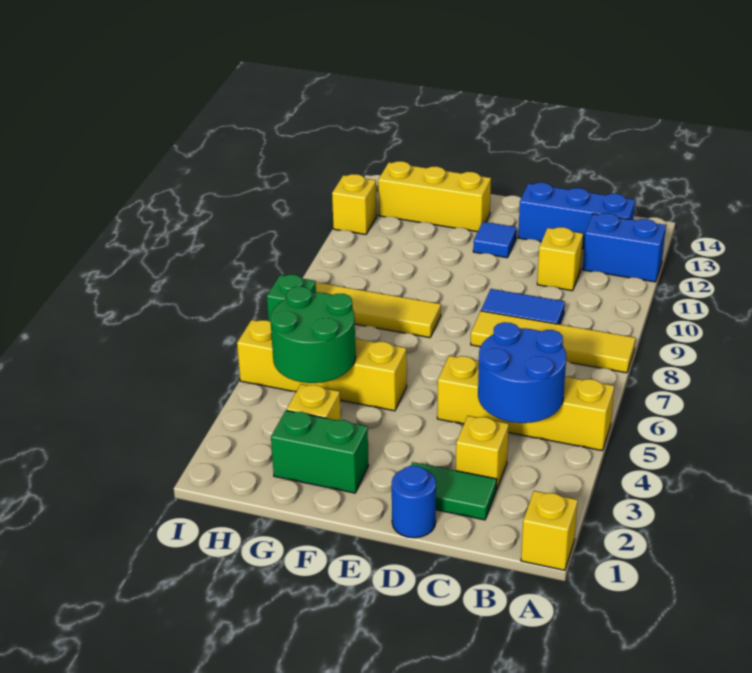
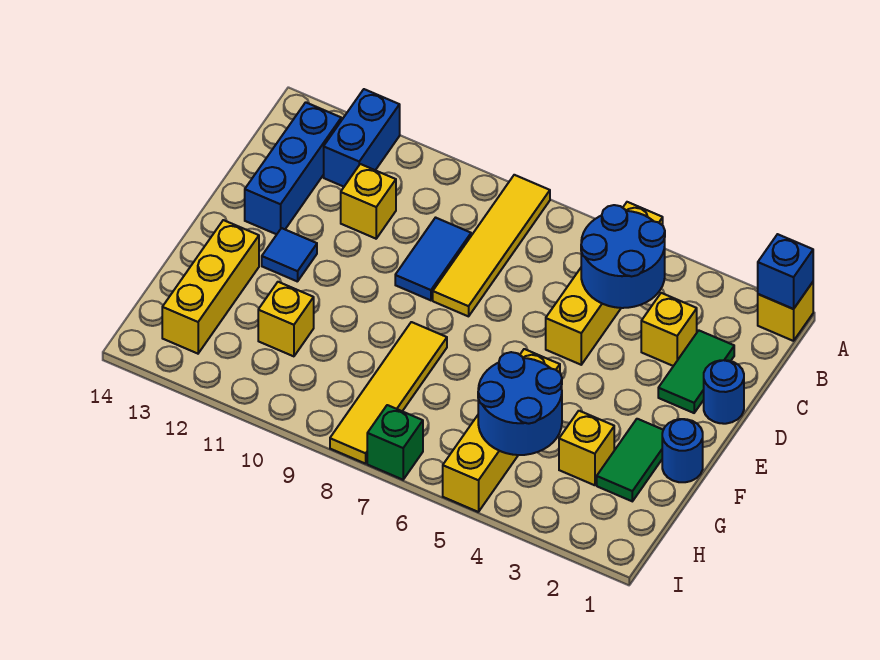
none -> blue 1x1 brick [758,234,813,309]
none -> blue 1x1 round brick [662,419,703,482]
green 1x2 brick [271,410,369,493] -> green 1x2 tile [597,419,663,501]
green 2x2 round brick [270,287,356,383] -> blue 2x2 round brick [478,352,562,455]
yellow 1x1 brick [332,174,377,234] -> yellow 1x1 brick moved to [258,282,314,356]

